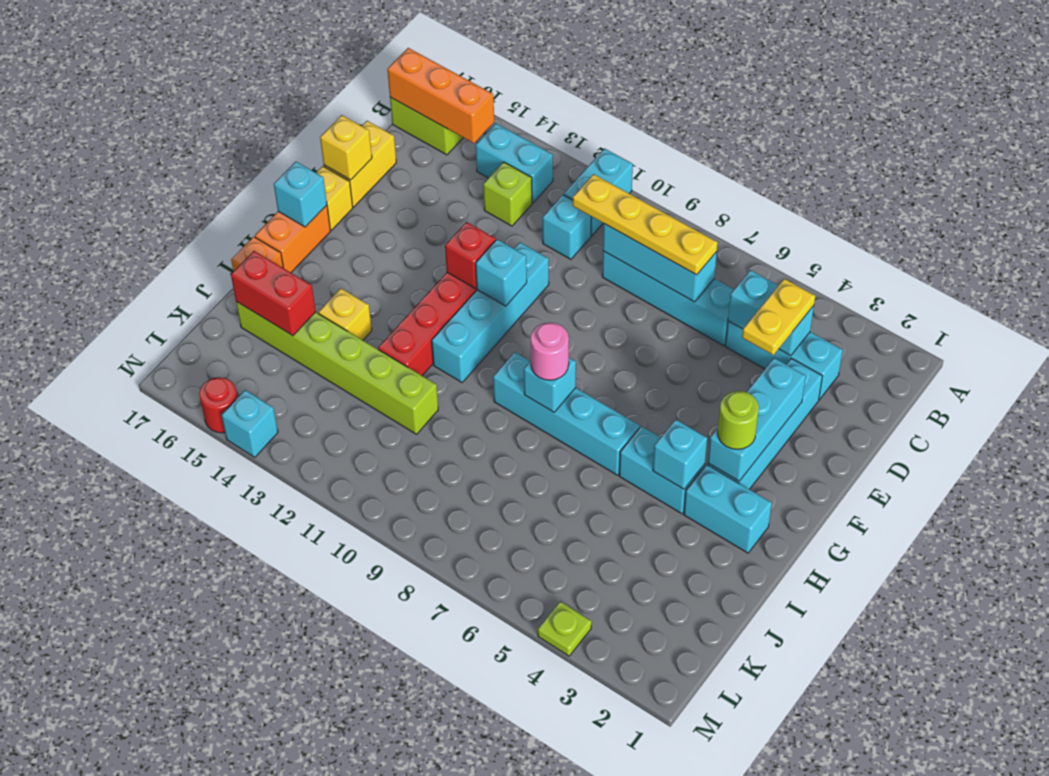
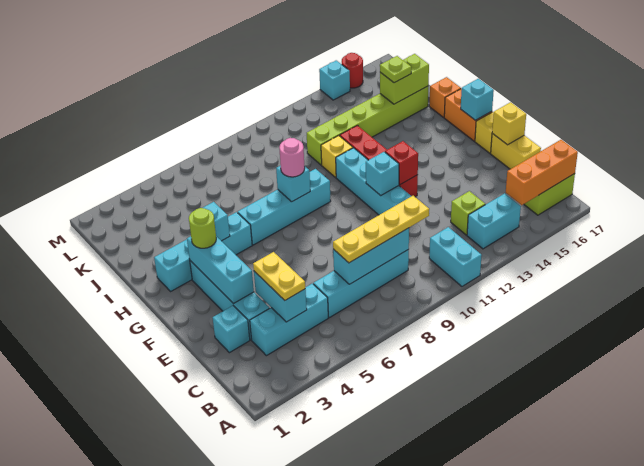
cyan 1x2 brick [728,270,814,356] -> cyan 1x2 brick turned to [254,271,307,322]
cyan 1x1 brick [542,195,591,259] -> cyan 1x1 brick moved to [213,306,250,353]
yellow 1x1 brick [318,288,372,340] -> yellow 1x1 brick moved to [321,136,353,177]
red 1x2 brick [231,251,316,336] -> lime 1x2 brick [380,54,429,104]
lime 1x1 plate [538,602,592,656] -> lime 1x1 plate moved to [380,56,411,83]

